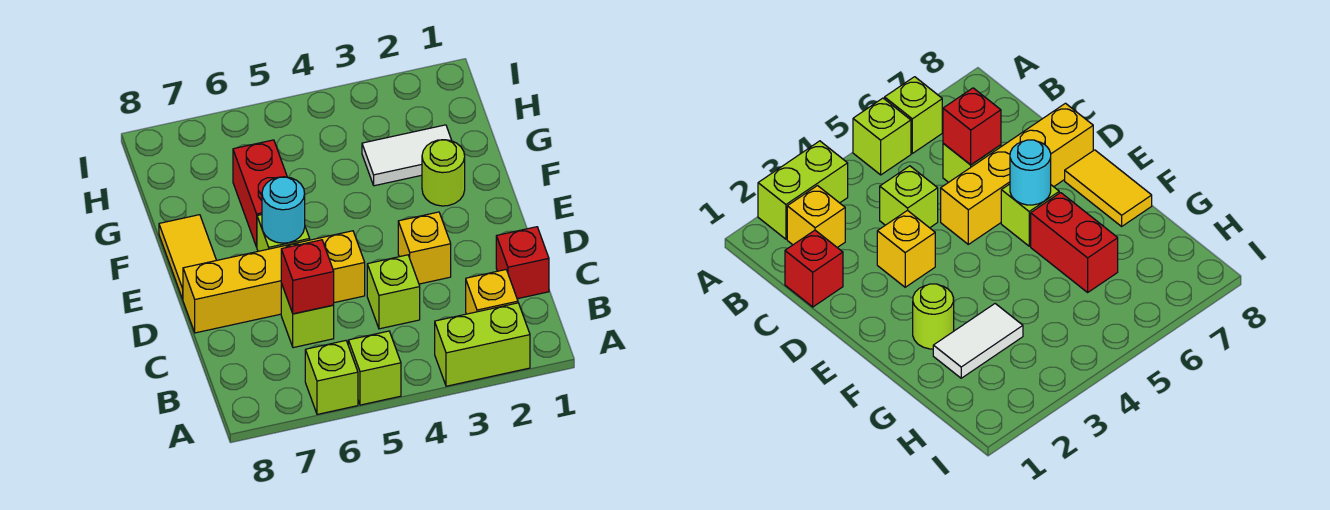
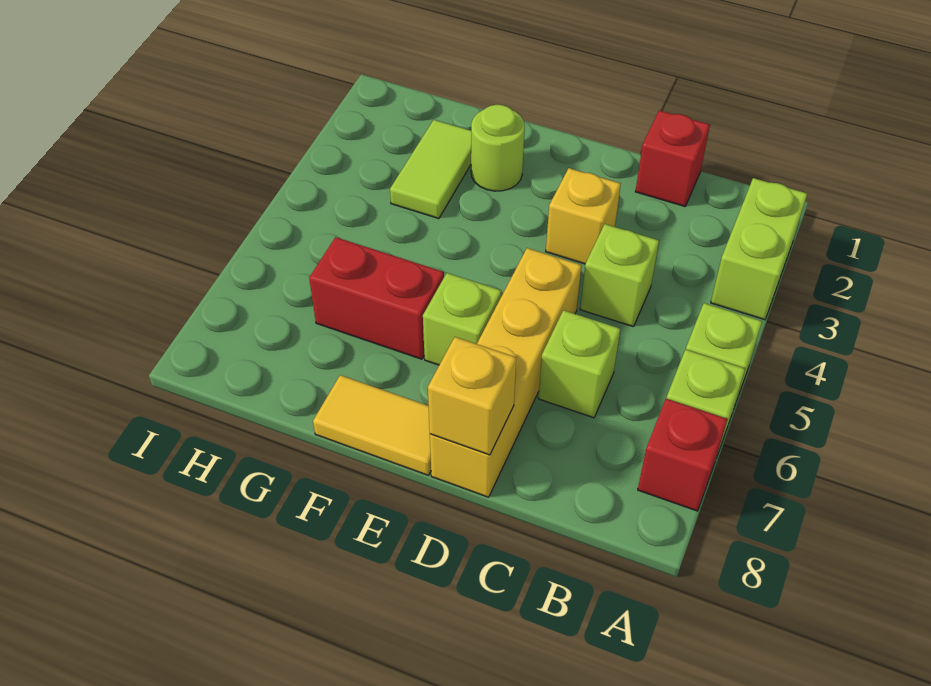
yellow 1x1 brick [466,270,518,314] -> yellow 1x1 brick moved to [428,337,516,455]
red 1x1 brick [281,240,334,314] -> red 1x1 brick moved to [638,399,728,511]
cyan 1x1 round brick [262,177,305,243] -> none
white 1x2 tile [362,125,452,186] -> lime 1x2 tile [390,120,471,219]

